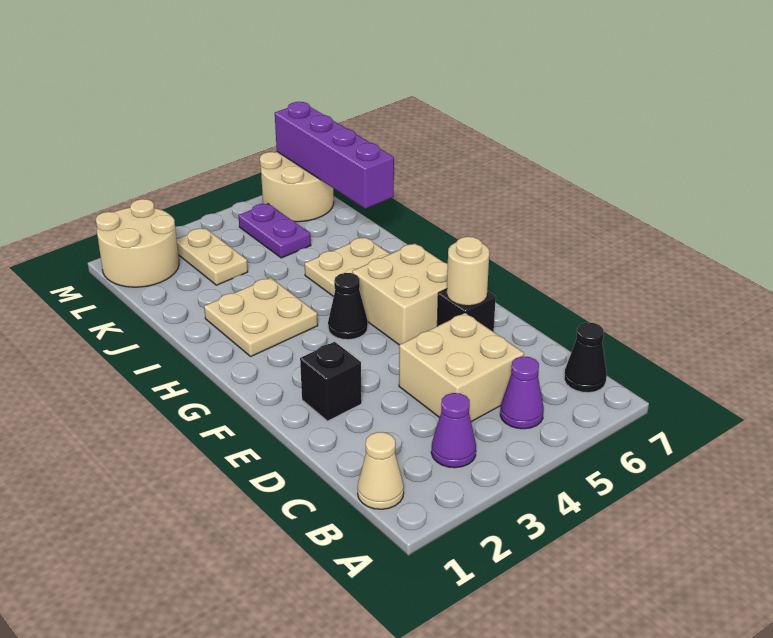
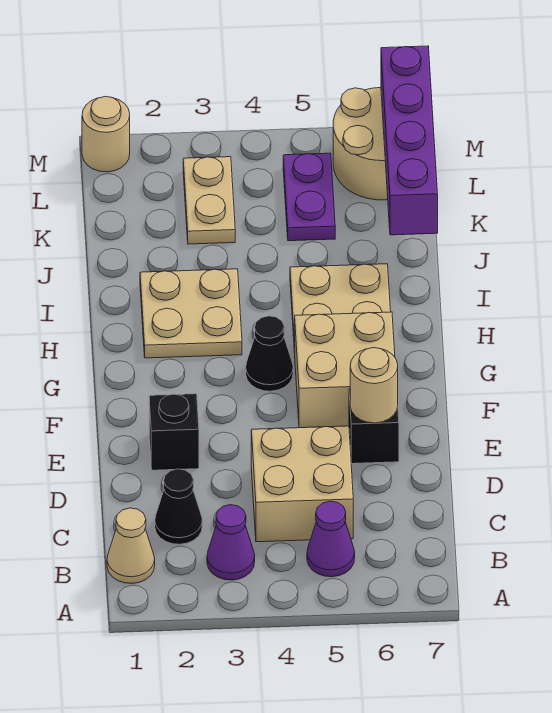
black 1x1 cone [564,323,607,393] -> black 1x1 cone moved to [155,469,202,544]
tan 2x2 round brick [96,199,179,287] -> tan 1x1 round brick [82,96,130,172]

